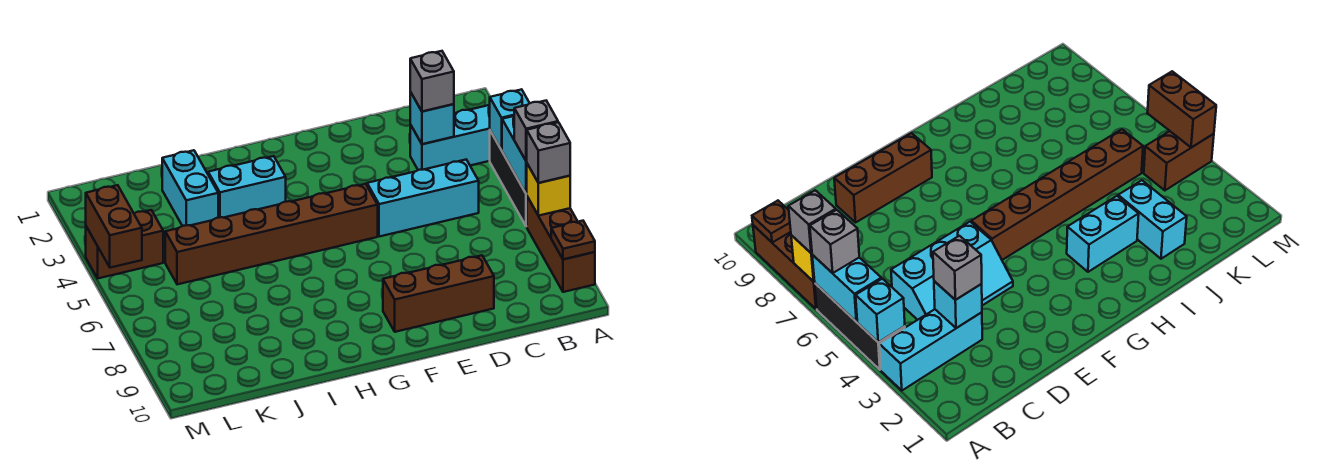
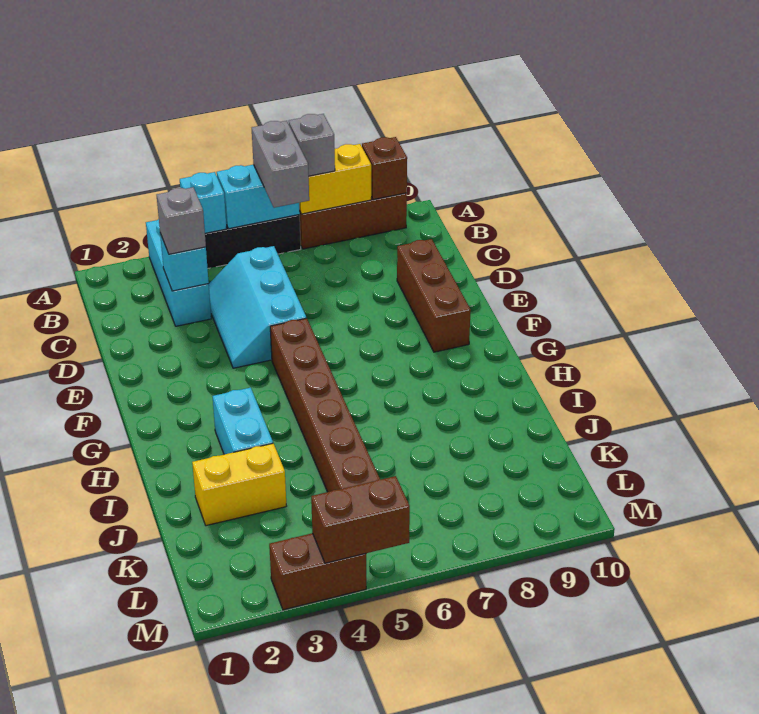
grey 1x1 brick [514,101,558,161] -> grey 1x2 brick [252,121,309,208]
yellow 1x1 brick [527,164,570,216] -> yellow 1x2 brick [299,144,371,214]
brown 1x1 plate [551,221,595,259] -> brown 1x1 brick [362,137,407,200]
cyan 1x2 brick [162,150,218,226] -> yellow 1x2 brick [192,444,286,526]
brown 1x2 brick [86,210,163,278] -> brown 1x2 brick turned to [269,533,366,610]

